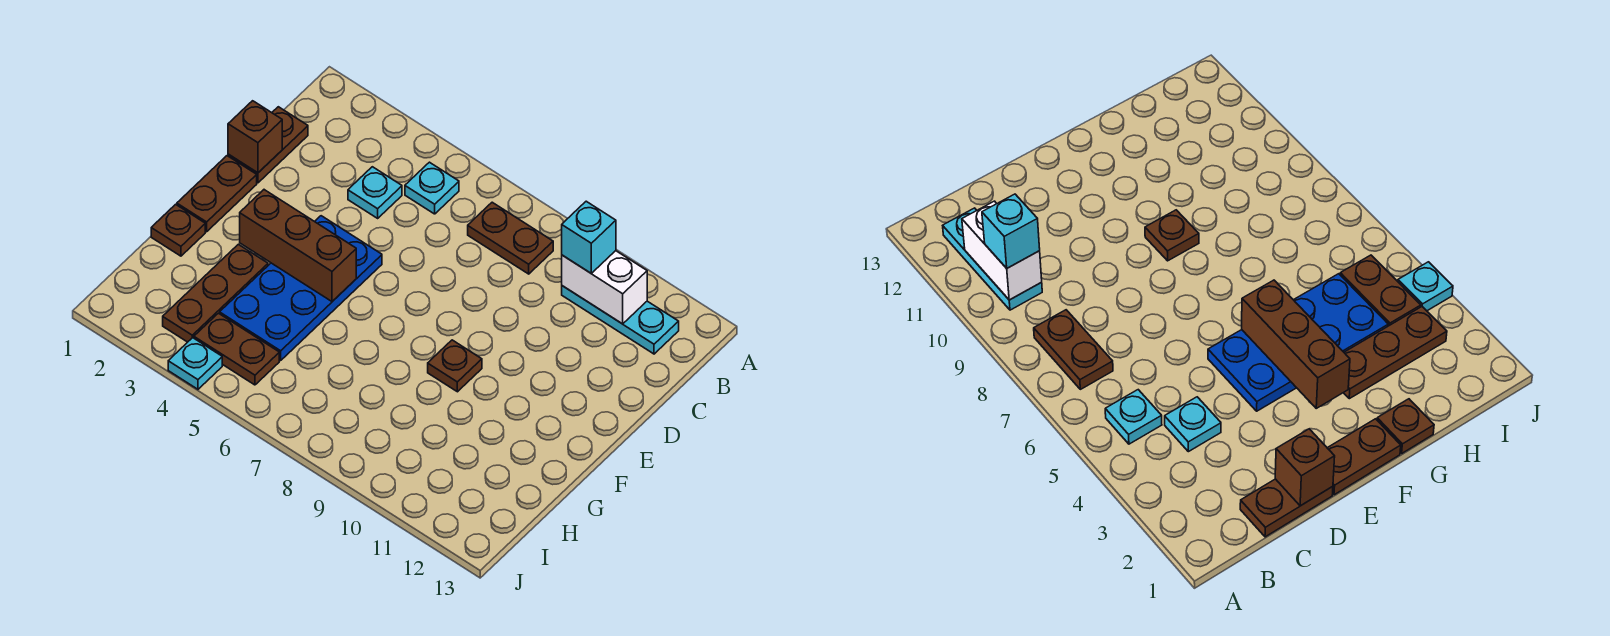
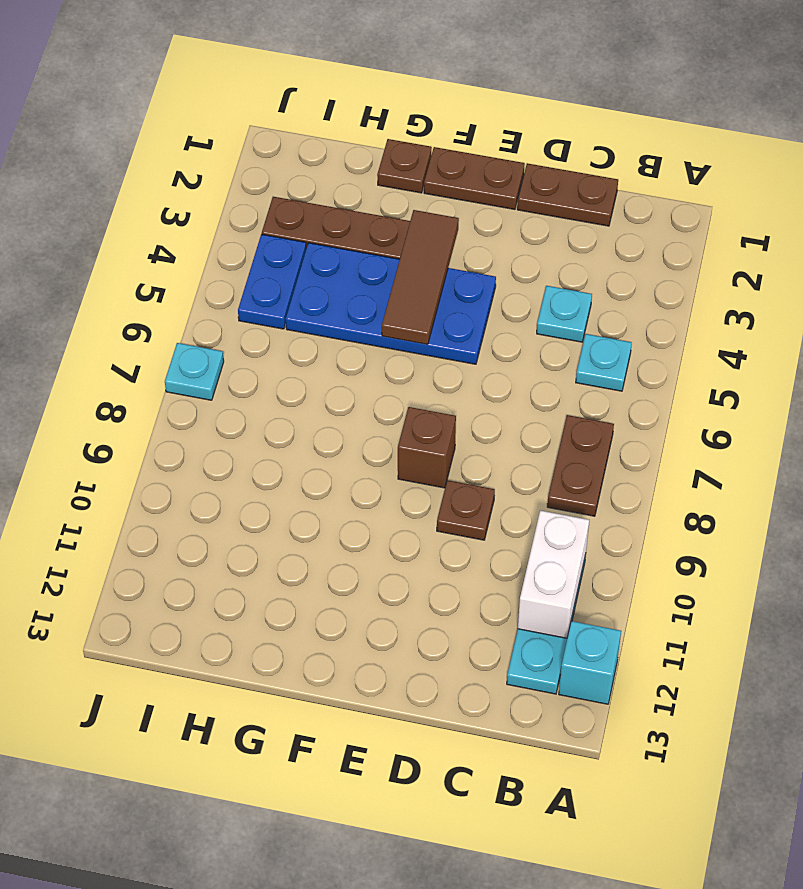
cyan 1x1 brick [562,201,616,273] -> cyan 1x1 brick moved to [559,621,621,704]
brown 1x1 brick [228,101,282,173] -> brown 1x1 brick moved to [398,407,456,488]
brown 1x3 brick [240,190,356,301] -> brown 1x3 tile [382,210,459,344]
brown 1x1 plate [428,340,482,392] -> brown 1x1 plate moved to [437,480,495,540]
brown 1x2 plate [194,313,279,385] -> blue 1x2 plate [238,234,306,329]
cyan 1x1 plate [168,338,222,389] -> cyan 1x1 plate moved to [165,343,224,400]

